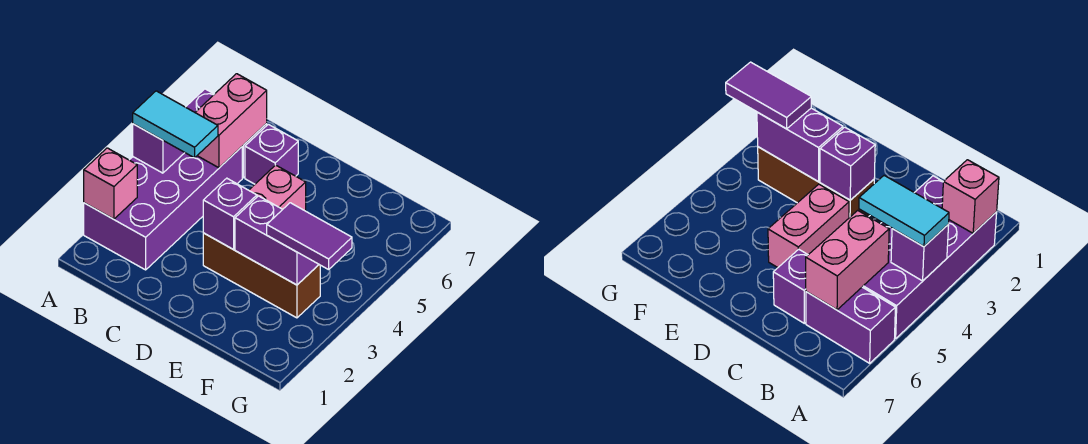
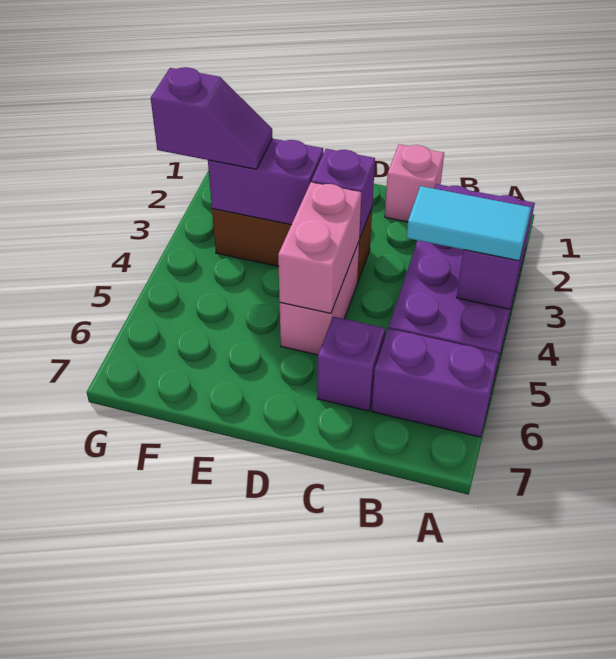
pink 1x1 brick [84,148,137,219] -> pink 1x1 brick moved to [385,144,444,222]
pink 1x2 brick [195,74,267,168] -> pink 1x2 brick moved to [278,182,361,313]
purple 1x2 tile [267,203,352,270] -> purple 1x2 slope [151,67,272,169]

